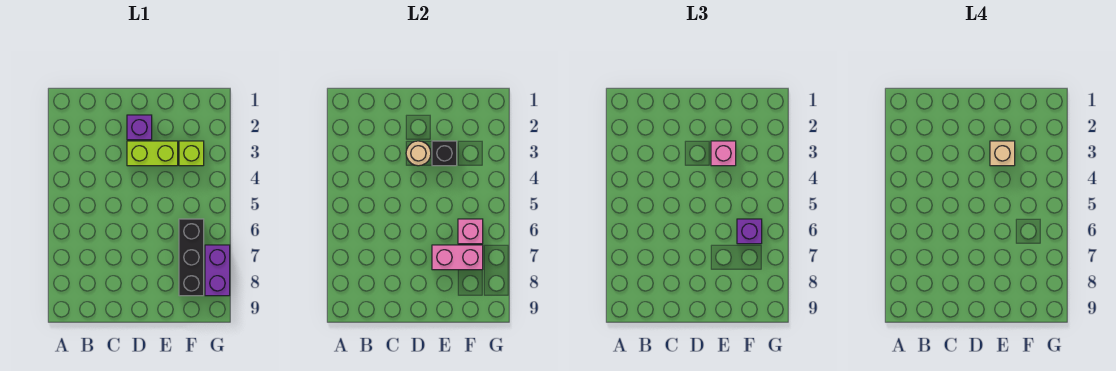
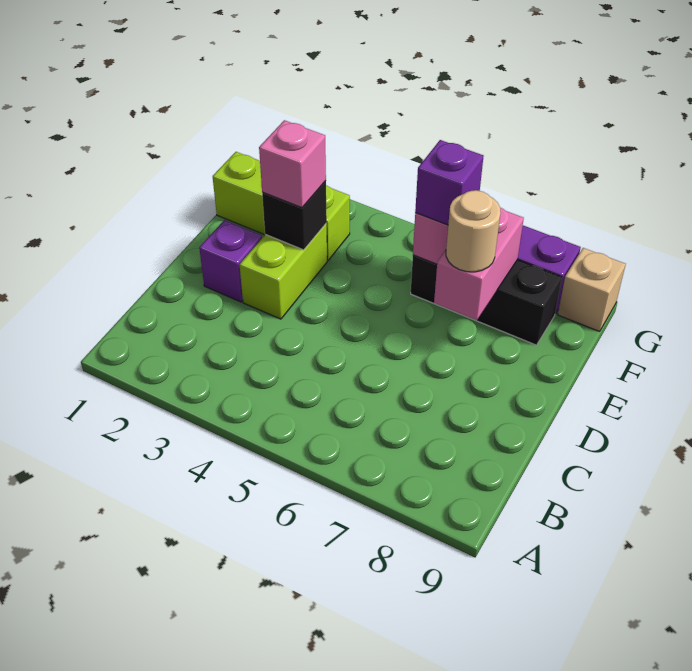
tan 1x1 round brick [406,141,431,166] -> tan 1x1 round brick moved to [446,190,501,272]
tan 1x1 brick [990,141,1015,166] -> tan 1x1 brick moved to [558,248,626,331]
lime 1x1 brick [179,141,204,166] -> lime 1x3 brick [213,152,350,260]

